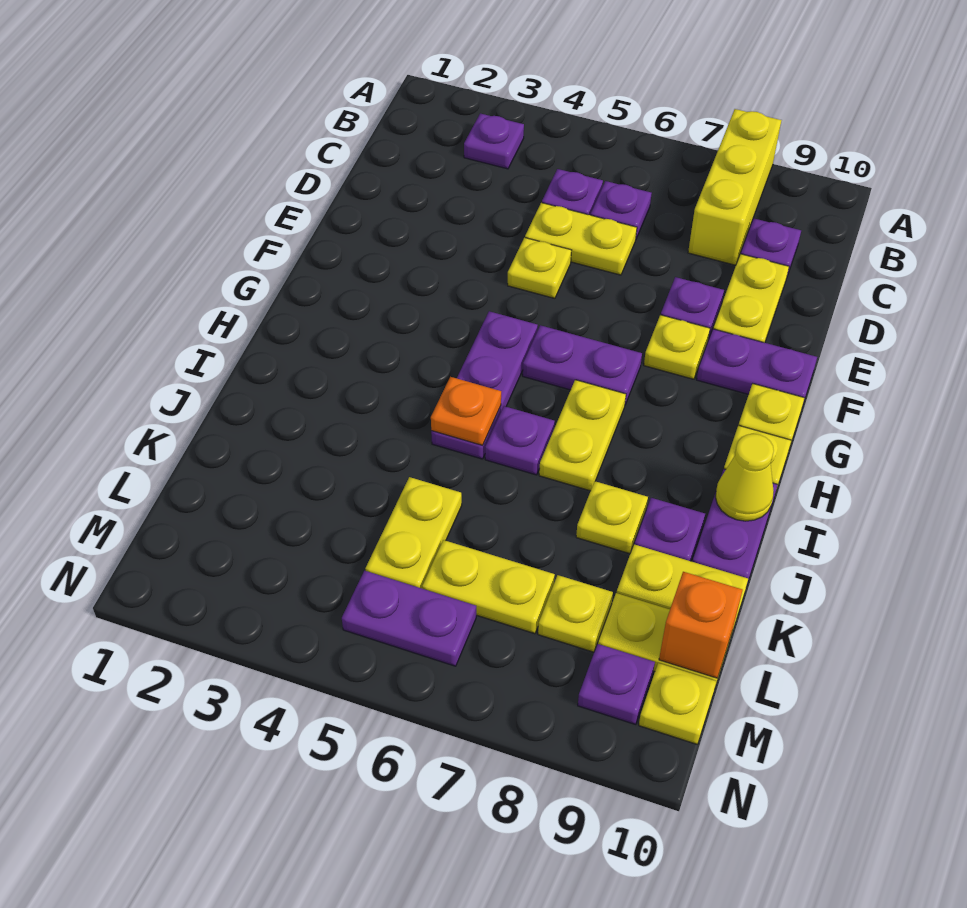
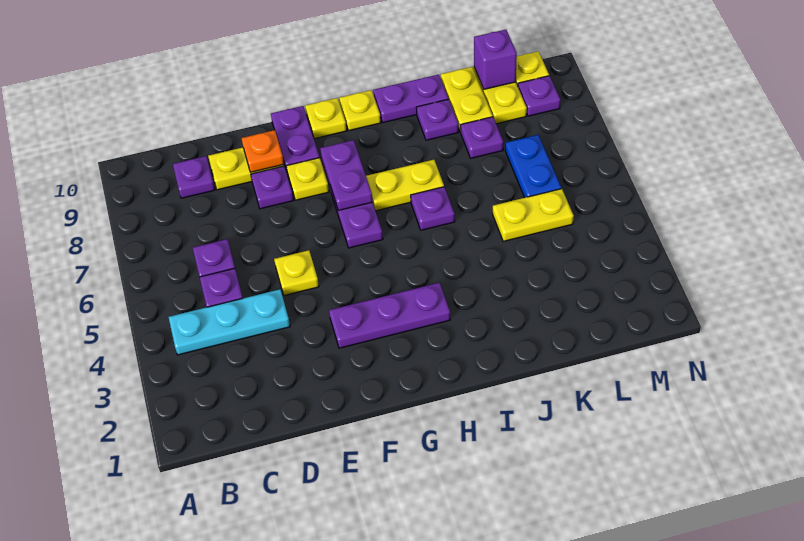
yellow 1x3 brick [688,109,781,265] -> none
purple 1x1 plate [464,113,524,169] -> purple 1x1 plate moved to [461,117,503,158]
none -> cyan 1x3 plate [169,289,290,355]
yellow 1x2 plate [525,203,637,275] -> none
purple 1x3 plate [431,311,538,459] -> purple 1x3 plate moved to [329,283,450,348]
orange 1x1 plate [431,377,501,446] -> orange 1x1 plate moved to [242,130,284,172]
yellow 1x1 cone [715,434,774,521] -> none
yellow 1x1 plate [576,481,648,554] -> none
yellow 1x2 plate [422,540,555,634] -> blue 1x2 plate [505,135,561,198]
yellow 1x1 plate [538,575,613,652] -> none
orange 1x1 brick [659,572,743,678] -> purple 1x1 brick [474,30,517,89]
purple 1x2 plate [342,571,476,666] -> purple 1x2 plate moved to [320,140,373,210]

